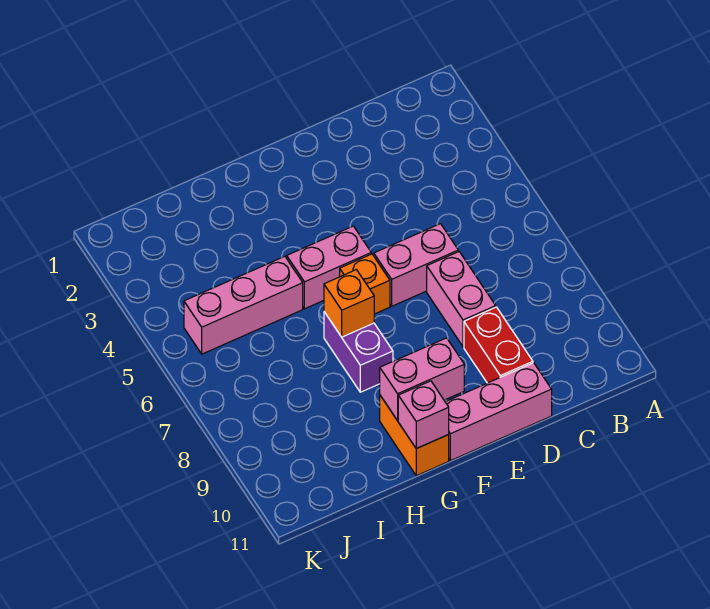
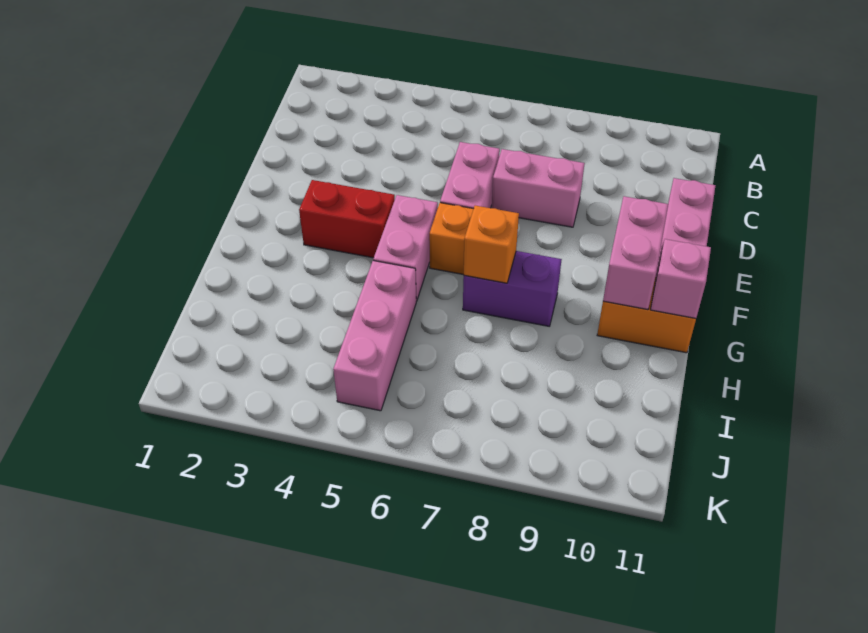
red 1x2 brick [464,307,533,383] -> red 1x2 brick moved to [299,180,395,258]

